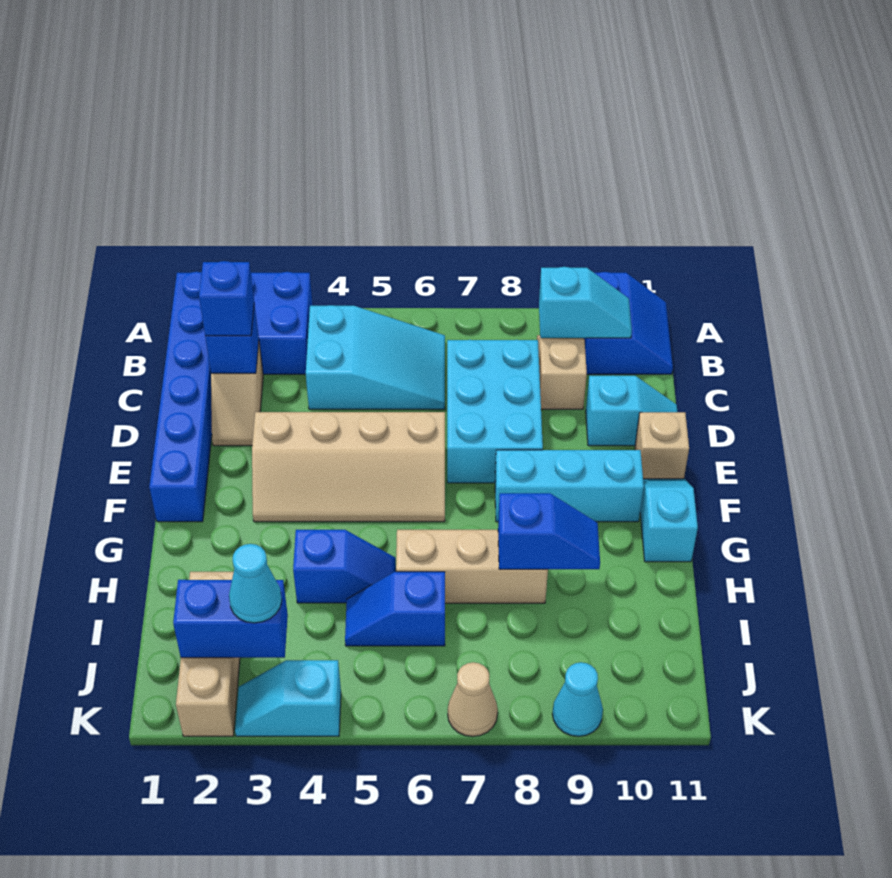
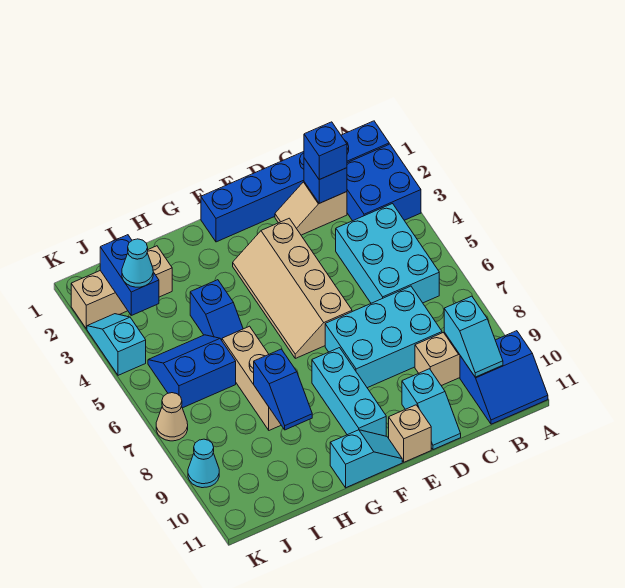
cyan 2x3 slope [306,305,445,409] -> cyan 2x3 brick [336,204,439,303]
blue 1x2 slope [345,571,445,646] -> blue 2x2 slope [148,335,236,408]

